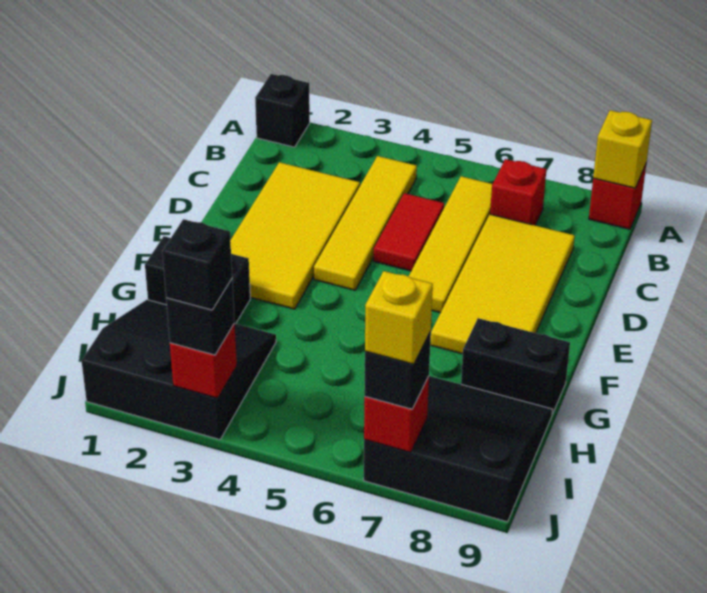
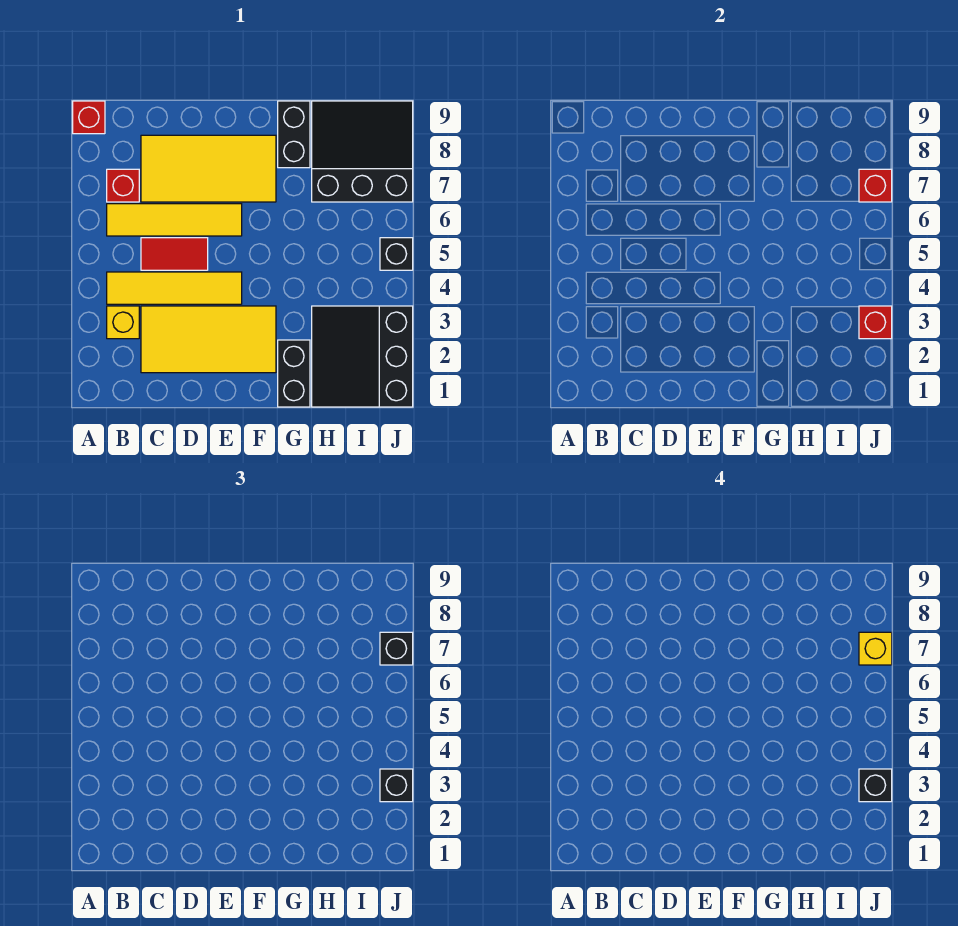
black 1x1 brick [255,74,310,147] -> black 1x1 brick moved to [380,238,413,270]
yellow 1x1 brick [593,110,652,188] -> yellow 1x1 brick moved to [107,306,139,339]
black 3x3 slope [364,376,552,522] -> black 3x3 slope turned to [312,101,413,202]

